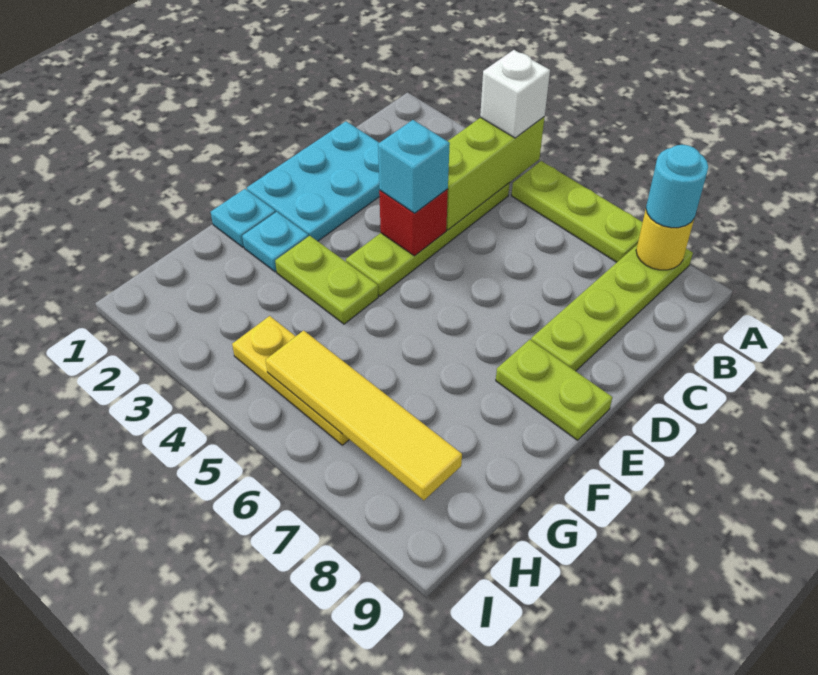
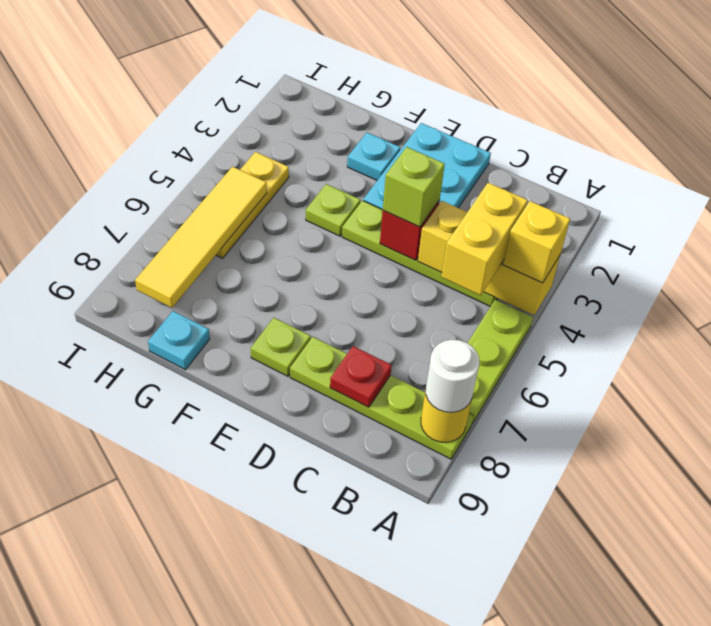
lime 1x3 brick [446,117,545,230] -> yellow 1x3 brick [418,201,560,315]
white 1x1 brick [480,50,550,138] -> yellow 1x1 brick [503,201,570,283]
cyan 1x1 round brick [646,145,708,228] -> white 1x1 round brick [426,340,479,412]
none -> yellow 1x2 brick [442,183,528,295]
cyan 2x3 plate [247,121,380,241] -> cyan 2x3 plate turned to [363,123,491,210]
none -> red 1x1 plate [330,346,392,407]
cyan 1x1 brick [378,120,450,213] -> lime 1x1 brick [383,147,445,227]
lime 1x2 plate [496,339,612,440] -> lime 1x1 plate [251,318,311,376]
cyan 1x1 plate [211,189,275,247] -> cyan 1x1 plate moved to [148,311,210,370]
lime 1x2 plate [275,236,378,324] -> lime 1x1 plate [306,184,361,236]

